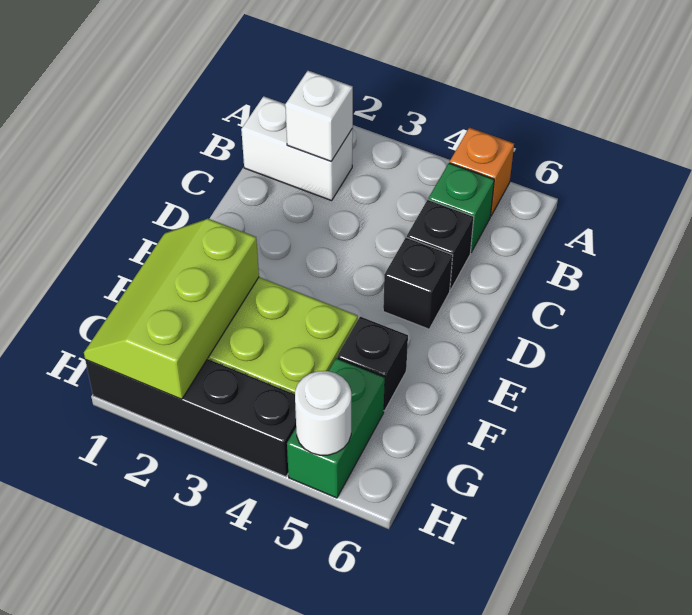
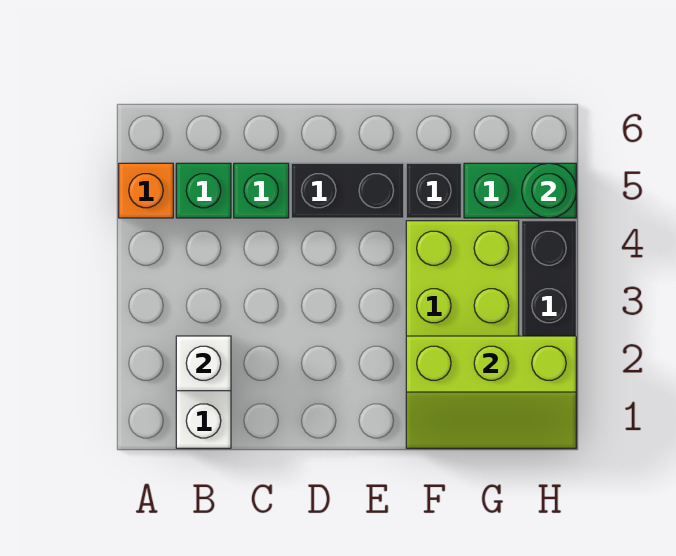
black 1x1 brick [407,200,474,290] -> green 1x1 brick [234,163,289,218]
black 1x1 brick [383,237,453,329] -> black 1x2 brick [291,163,404,218]
white 1x1 round brick [295,371,351,455] -> green 1x1 round brick [522,163,576,218]

